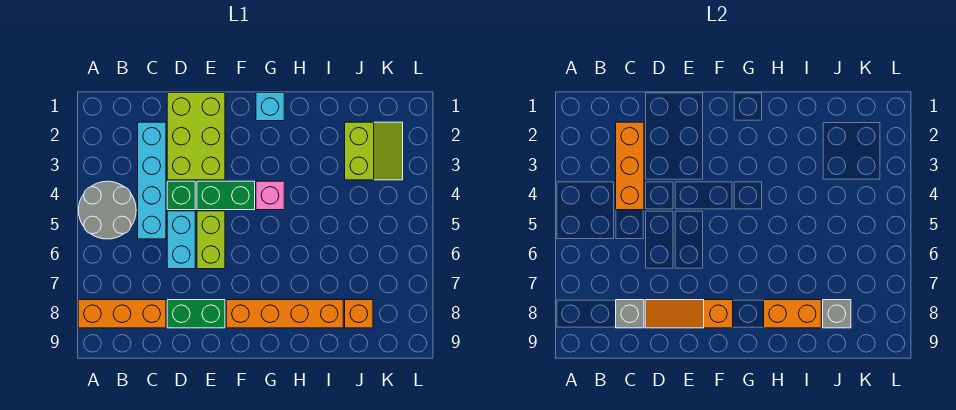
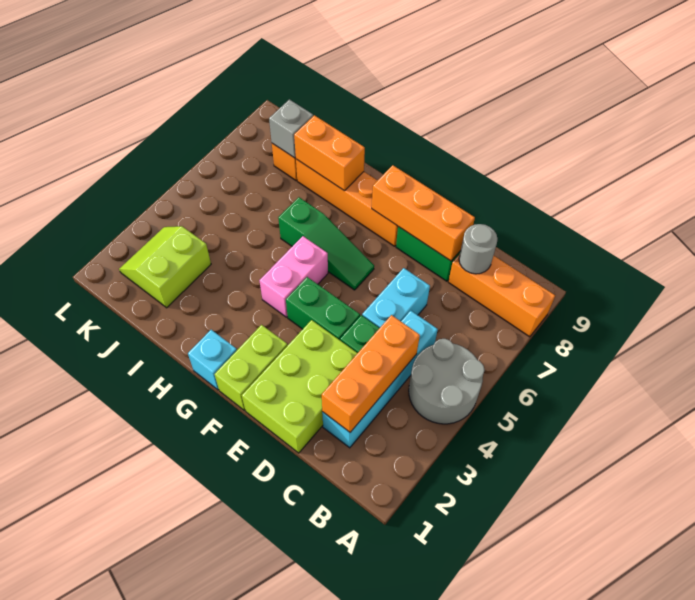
grey 1x1 brick [616,300,644,328] -> grey 1x1 round brick [459,224,498,274]
orange 1x3 slope [645,300,733,328] -> orange 1x3 brick [372,165,475,261]
lime 1x2 brick [197,211,225,269] -> lime 1x2 brick moved to [215,325,287,410]
none -> green 1x3 slope [278,197,374,290]
pink 1x1 brick [256,181,284,210] -> pink 1x2 brick [260,236,328,317]

